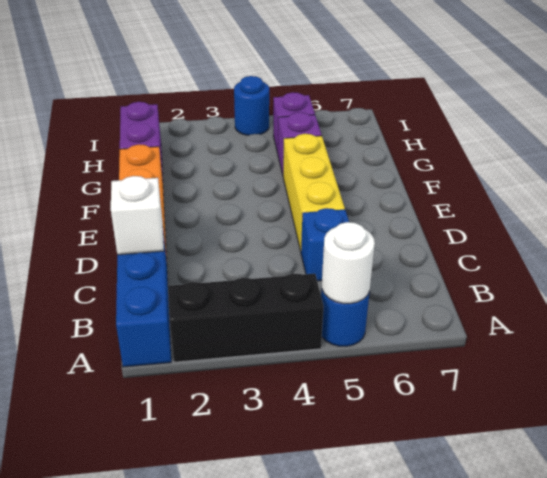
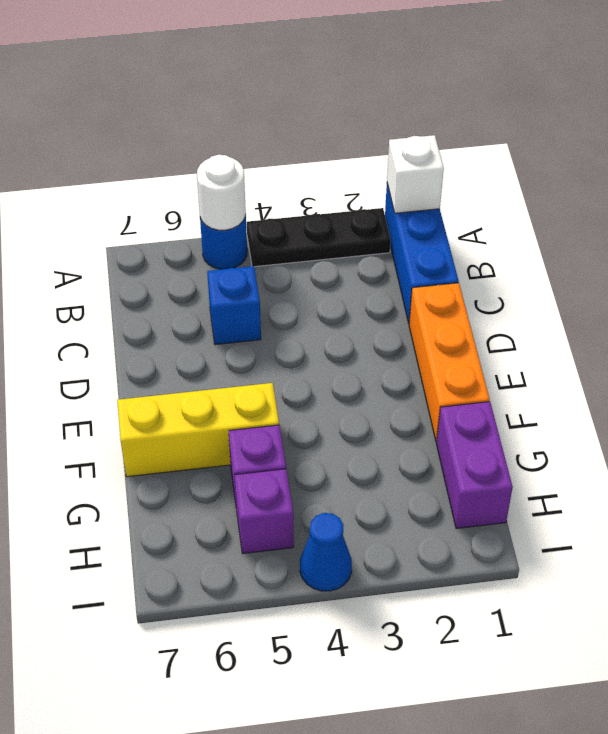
black 1x3 brick [168,273,324,362] -> black 1x3 plate [246,208,391,267]
white 1x1 brick [111,176,164,255] -> white 1x1 brick moved to [387,135,444,213]
yellow 1x3 brick [283,134,345,251] -> yellow 1x3 brick turned to [117,383,279,477]
blue 1x1 round brick [234,76,269,135] -> blue 1x1 cone [300,513,352,591]

